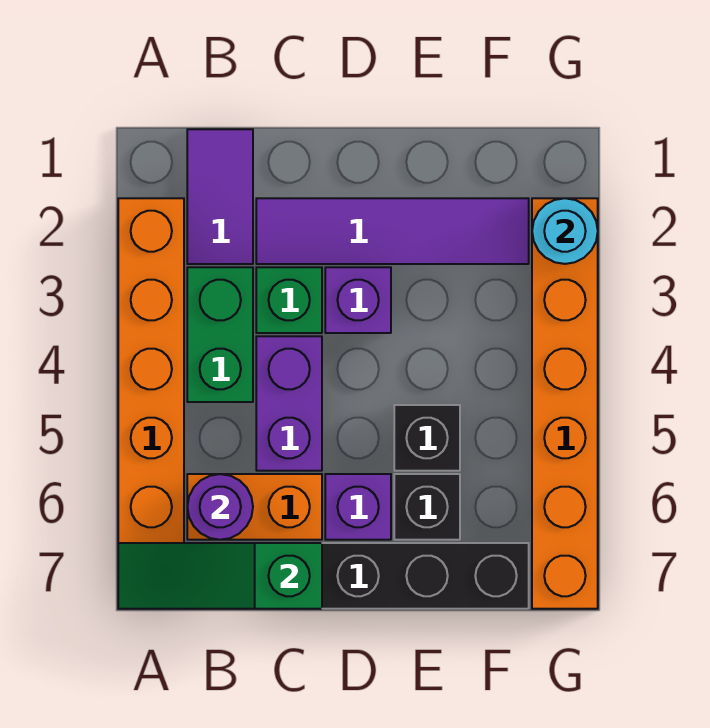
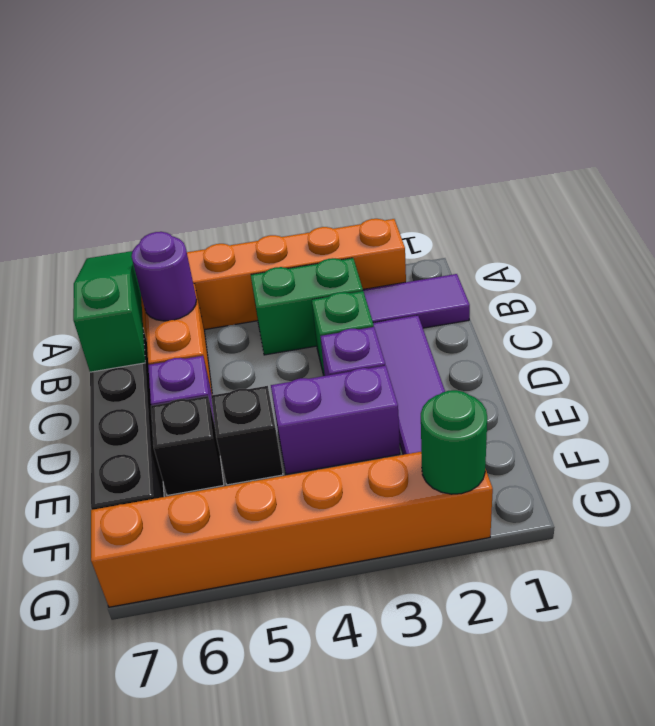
purple 1x2 brick [256,336,322,471] -> purple 1x2 brick moved to [271,366,400,474]
cyan 1x1 round brick [532,198,598,264] -> green 1x1 round brick [421,390,487,494]

